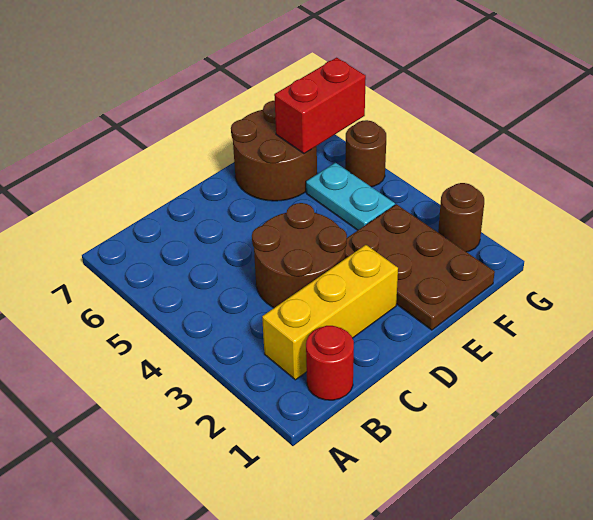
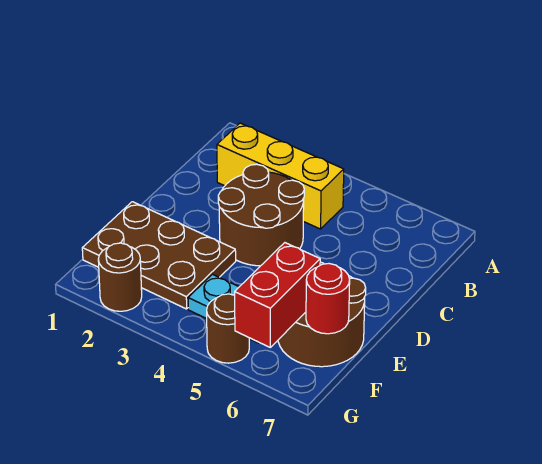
red 1x1 round brick [306,326,354,400] -> red 1x1 round brick moved to [306,264,350,334]
yellow 1x3 brick [262,245,398,380] -> yellow 1x3 brick turned to [217,123,344,229]

